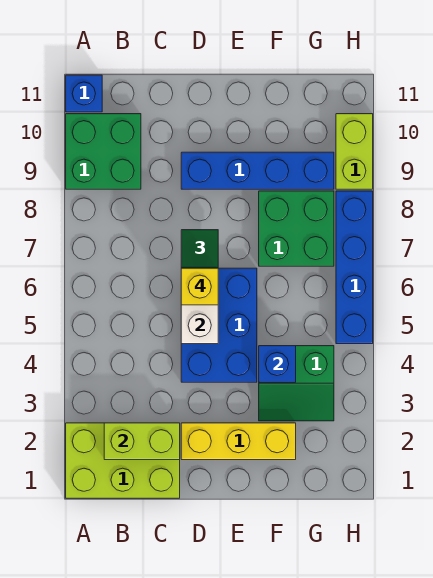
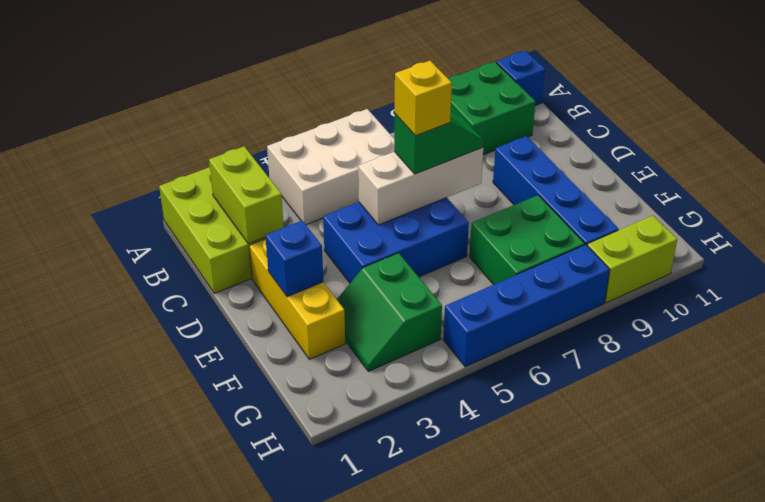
none -> white 2x3 brick [267,109,394,225]
blue 1x1 brick [259,346,296,382] -> blue 1x1 brick moved to [265,221,323,297]

